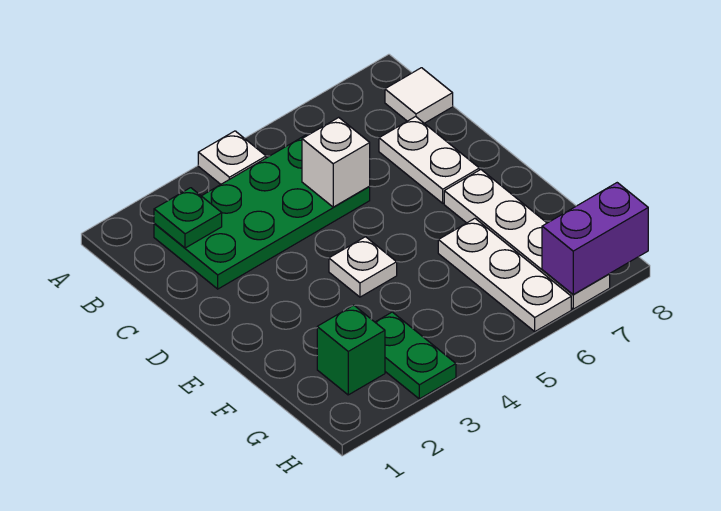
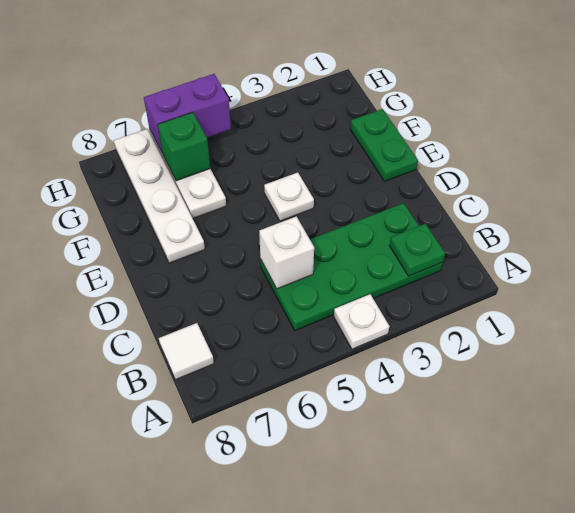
white 1x2 plate [379,117,479,203] -> none
green 1x1 brick [317,305,385,395] -> green 1x1 brick moved to [158,112,210,181]
green 1x2 plate [375,312,456,399] -> green 1x2 plate moved to [350,109,418,181]
purple 1x2 brick [542,183,648,294] -> purple 1x2 brick moved to [144,74,231,152]

